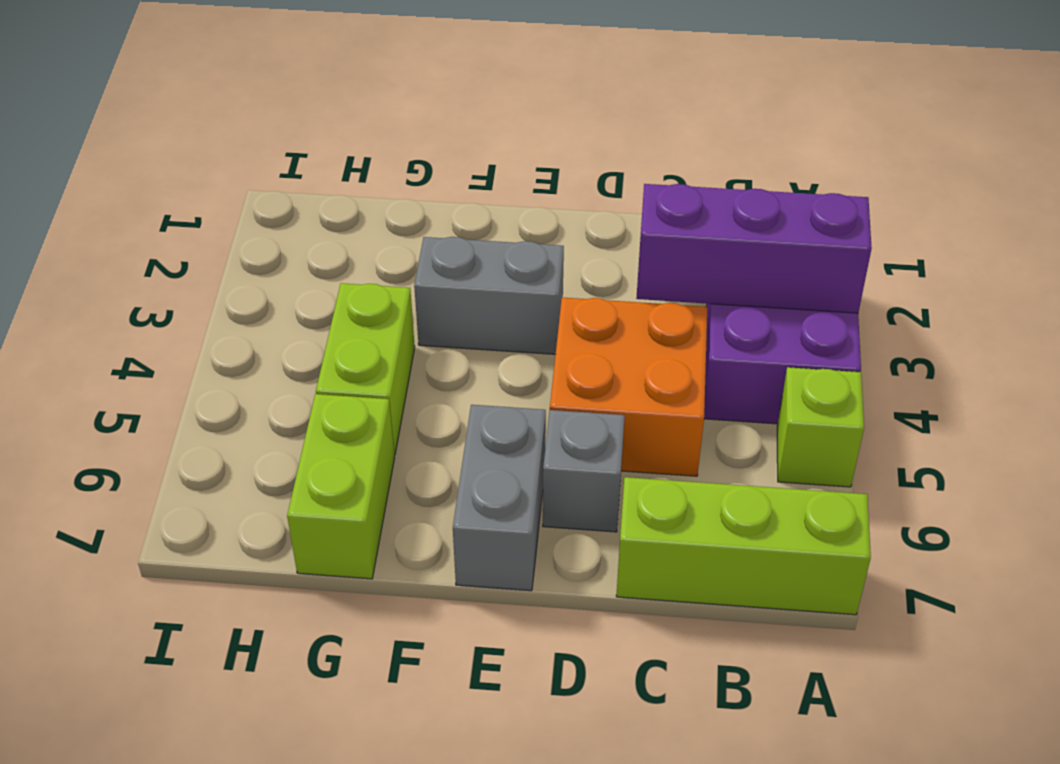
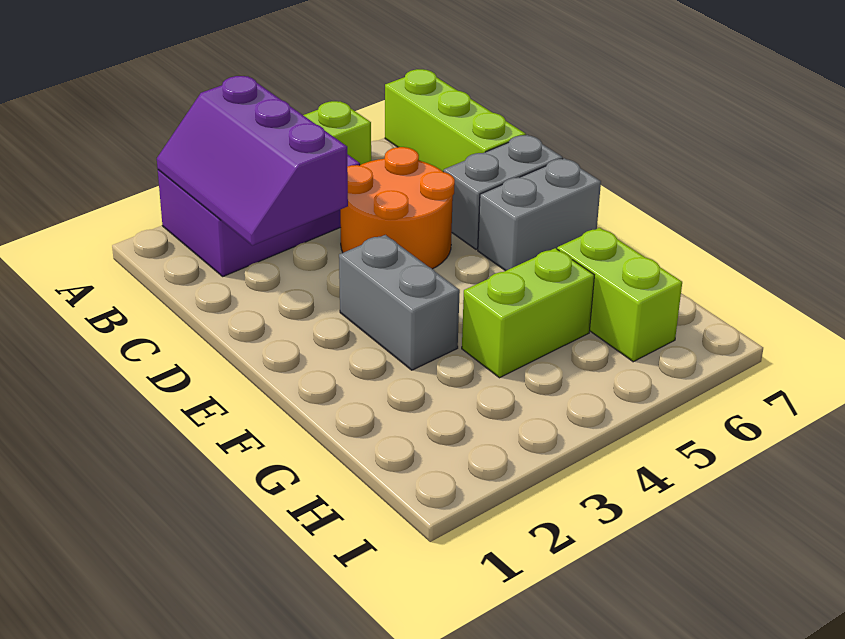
orange 2x2 brick [550,297,707,476] -> orange 2x2 round brick [340,147,455,269]
grey 1x1 brick [543,410,625,532] -> grey 1x2 brick [443,135,563,249]
lime 1x2 brick [287,394,394,579] -> lime 1x2 brick turned to [557,228,682,362]

